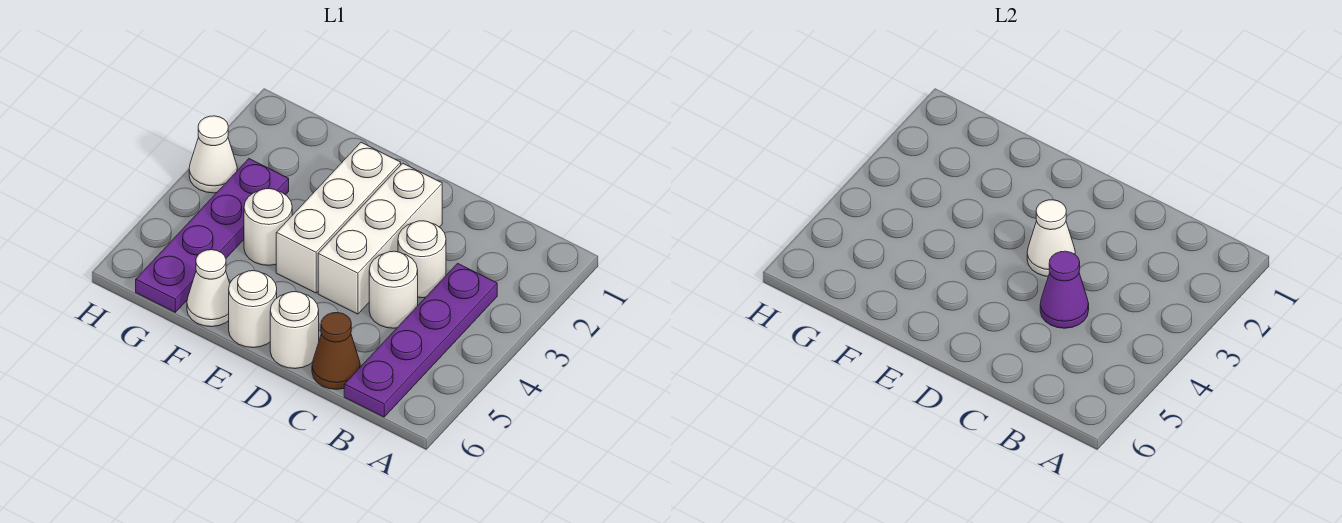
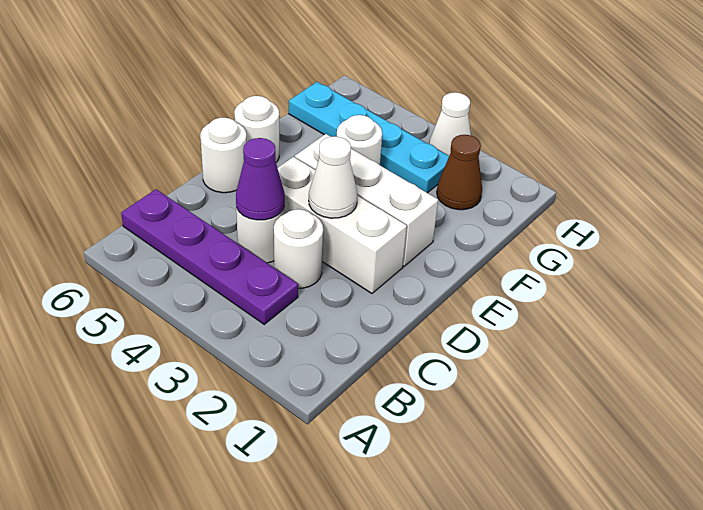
brown 1x1 cone [312,313,360,389] -> brown 1x1 cone moved to [437,135,482,210]
white 1x1 cone [187,250,230,327] -> none
purple 1x4 plate [136,159,289,312] -> cyan 1x4 plate [289,82,449,193]

